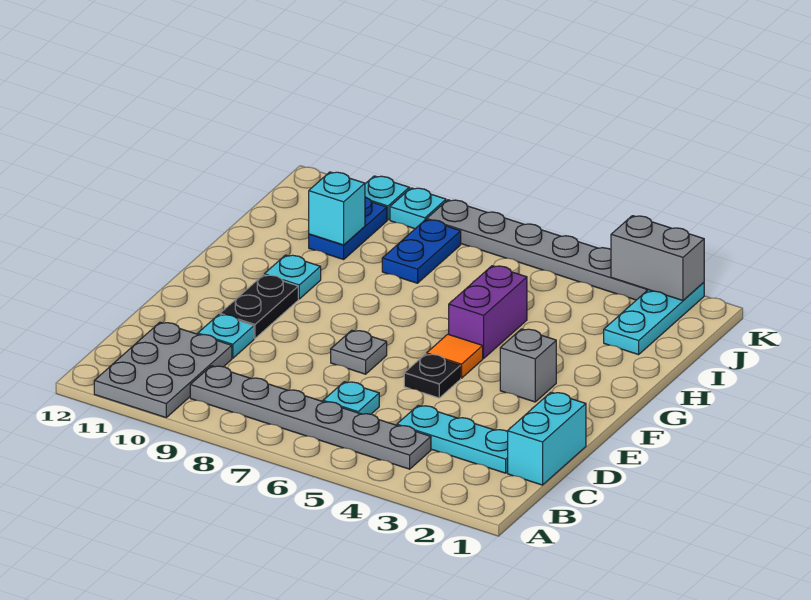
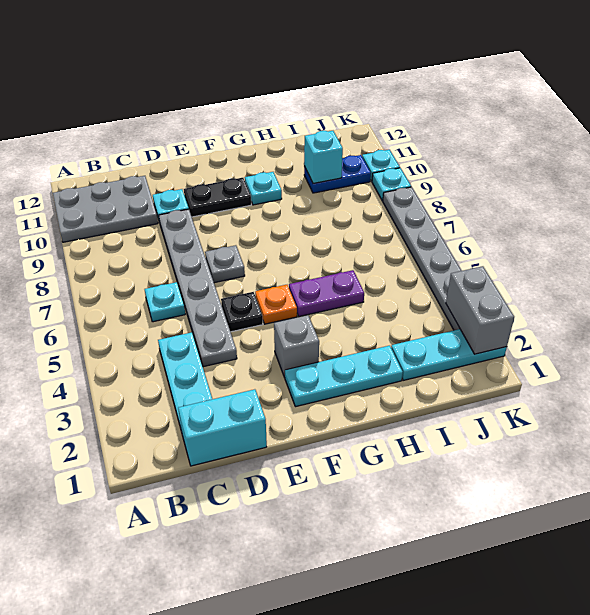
grey 1x6 plate [190,366,431,469] -> grey 1x6 plate moved to [159,209,237,367]
none -> cyan 1x3 plate [285,346,403,407]
orange 1x1 tile [427,334,483,378] -> orange 1x1 plate [255,285,297,324]
purple 1x2 brick [449,266,527,358] -> purple 1x2 plate [289,270,364,317]
blue 1x2 plate [382,220,461,283] -> none

